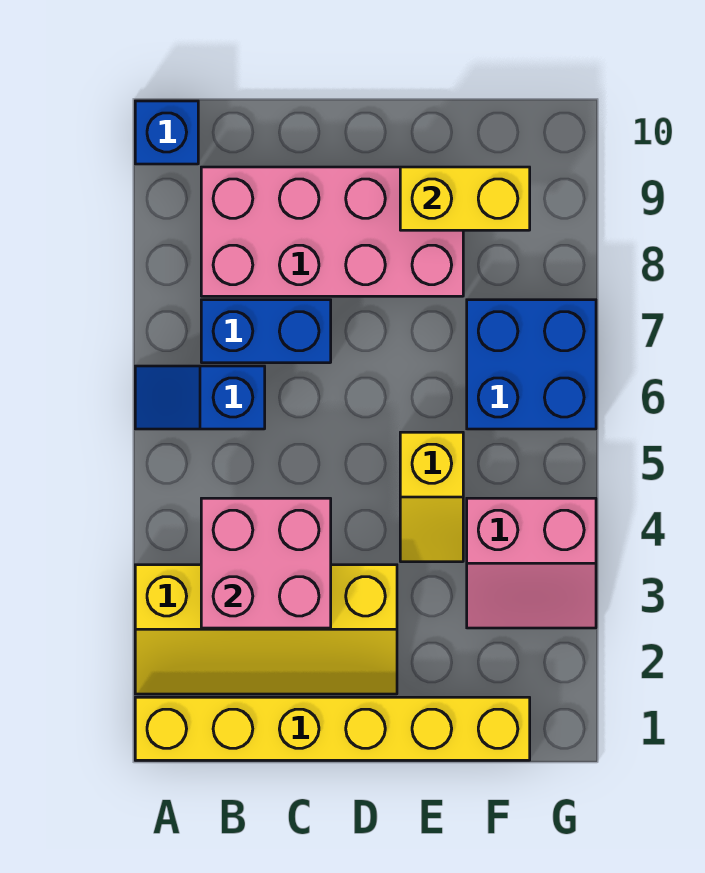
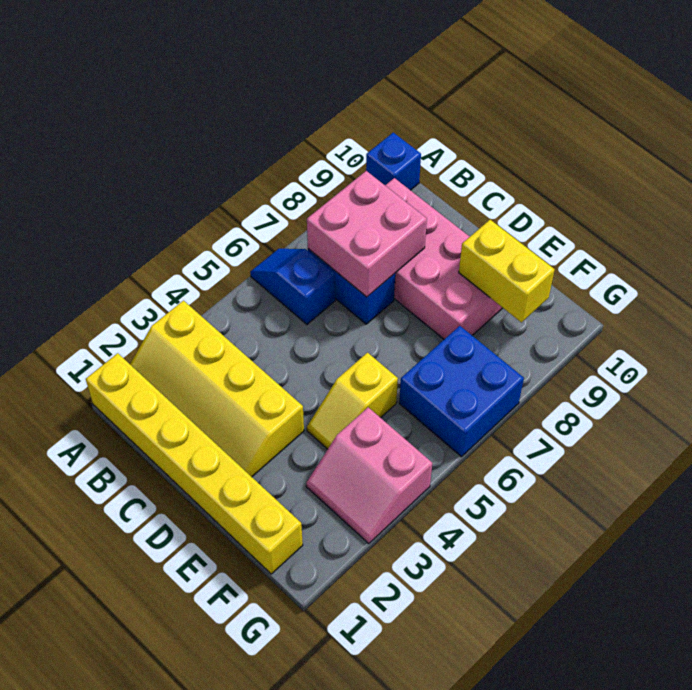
pink 2x2 brick [201,498,331,628] -> pink 2x2 brick moved to [307,171,427,297]

